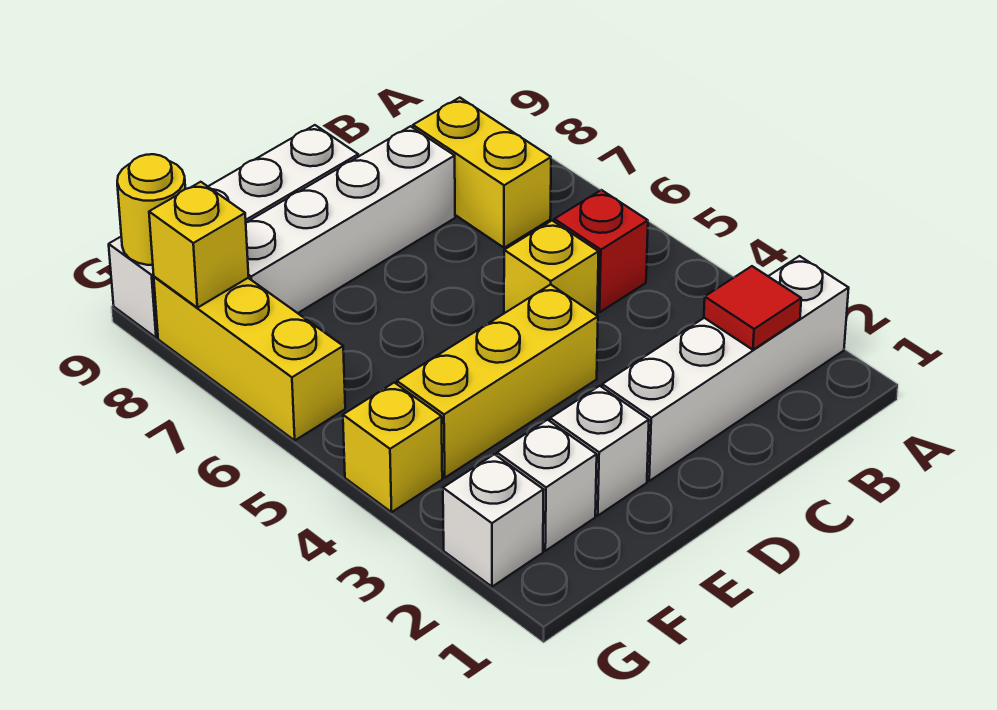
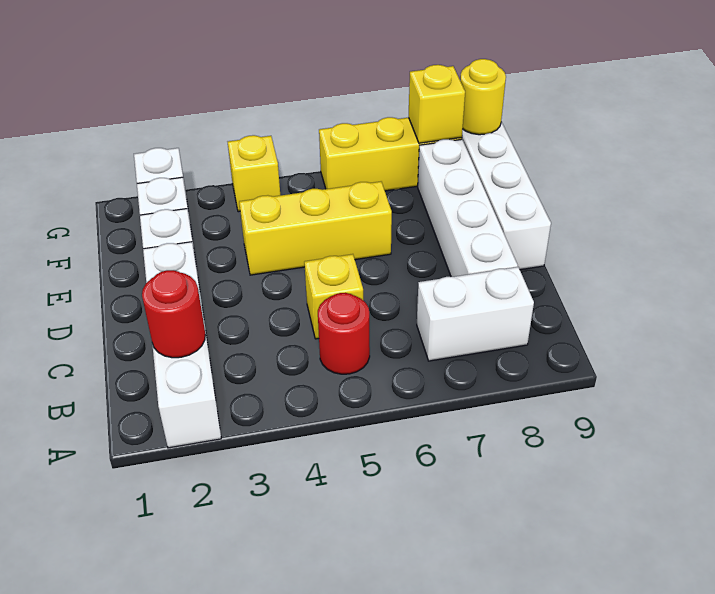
red 1x1 tile [704,266,801,350] -> red 1x1 round brick [142,270,205,358]
red 1x1 brick [554,190,648,312] -> red 1x1 round brick [318,293,370,374]
yellow 1x2 brick [413,98,551,248] -> white 1x2 brick [417,267,534,361]
yellow 1x3 brick [397,284,598,478] -> yellow 1x3 brick turned to [239,182,392,275]

